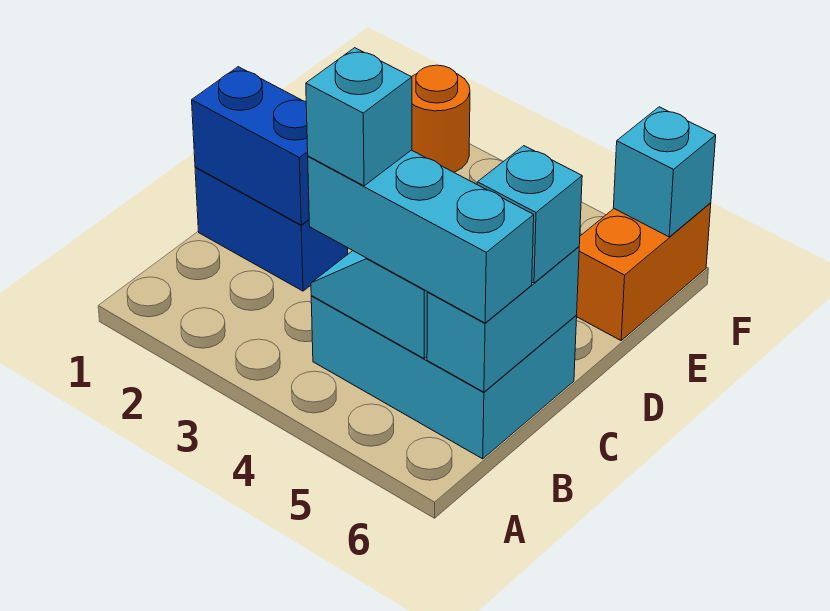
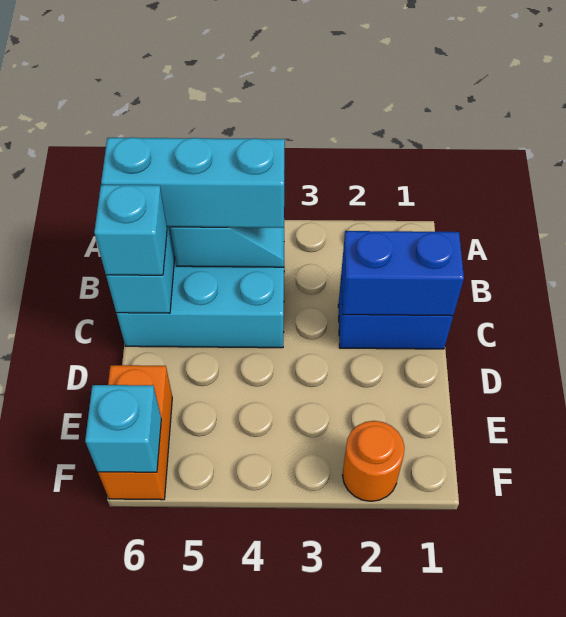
cyan 1x1 brick [306,48,412,186] -> none

